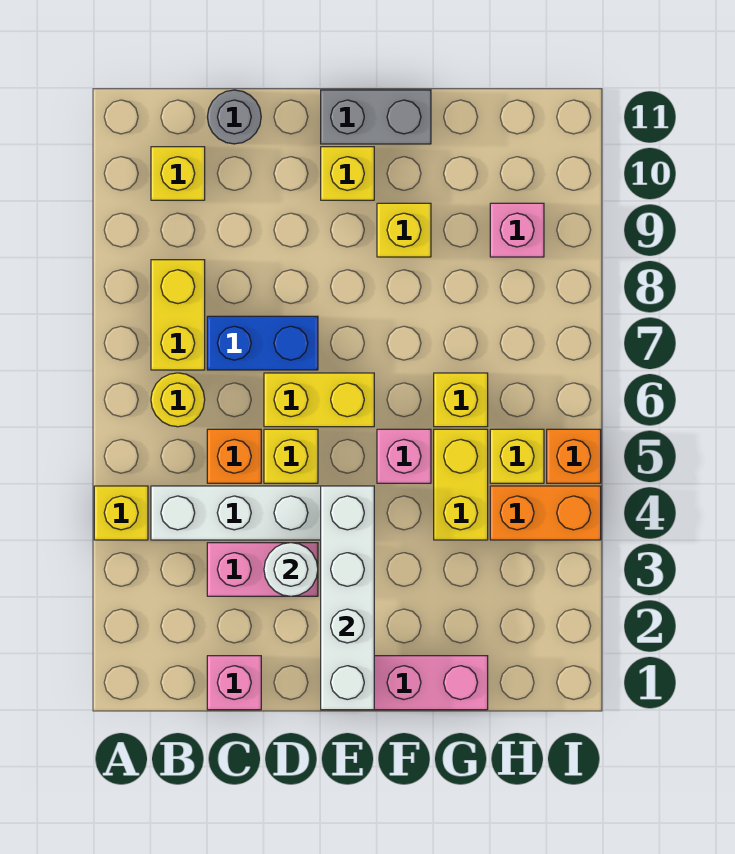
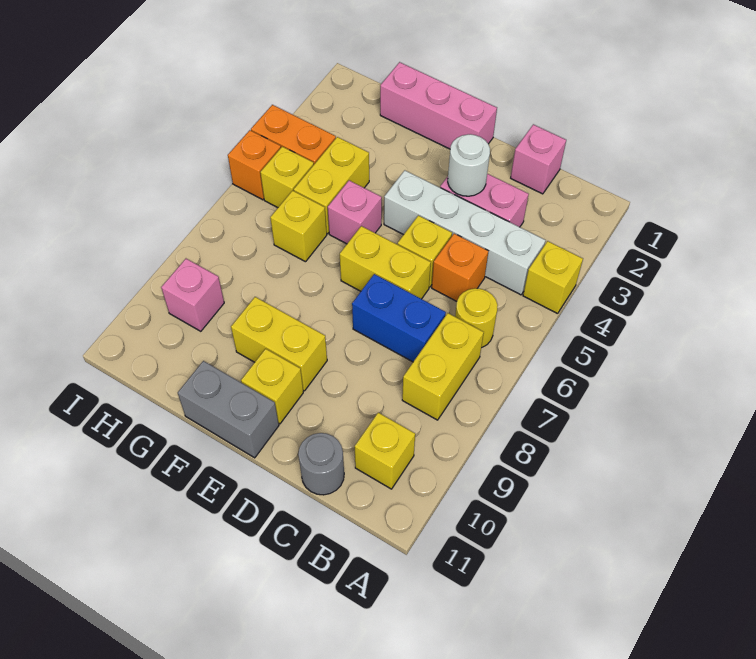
white 1x4 brick [321,486,374,710] -> none
yellow 1x1 brick [377,203,431,257] -> yellow 1x2 brick [231,297,327,391]

